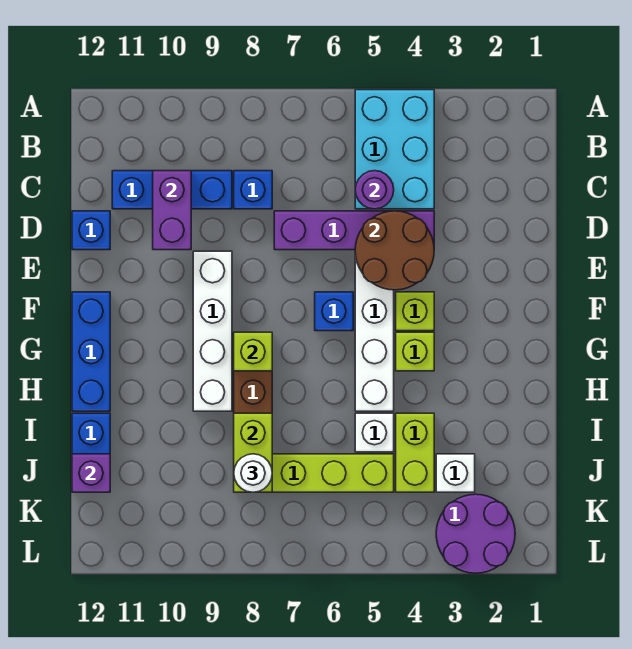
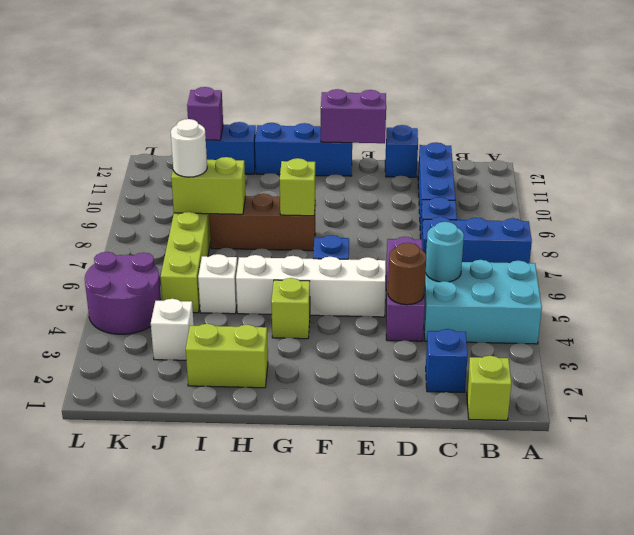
none -> blue 1x3 brick [422,217,532,263]
none -> blue 1x1 brick [426,329,468,392]
purple 1x1 round brick [355,171,394,209] -> cyan 1x1 round brick [426,222,464,282]
purple 1x2 brick [153,171,191,250] -> purple 1x2 brick moved to [321,89,386,143]
purple 1x4 brick [274,211,434,250] -> purple 1x3 brick [386,237,425,341]
brown 2x2 round brick [355,211,434,290] -> brown 1x1 round brick [388,243,426,305]
white 1x4 brick [193,251,232,411] -> none
lime 1x1 brick [396,292,434,331] -> lime 1x1 brick moved to [467,356,511,420]
lime 1x2 brick [396,413,434,492] -> lime 1x2 brick moved to [186,324,268,388]
purple 2x2 round brick [436,494,515,573] -> purple 2x2 round brick moved to [85,252,161,334]

